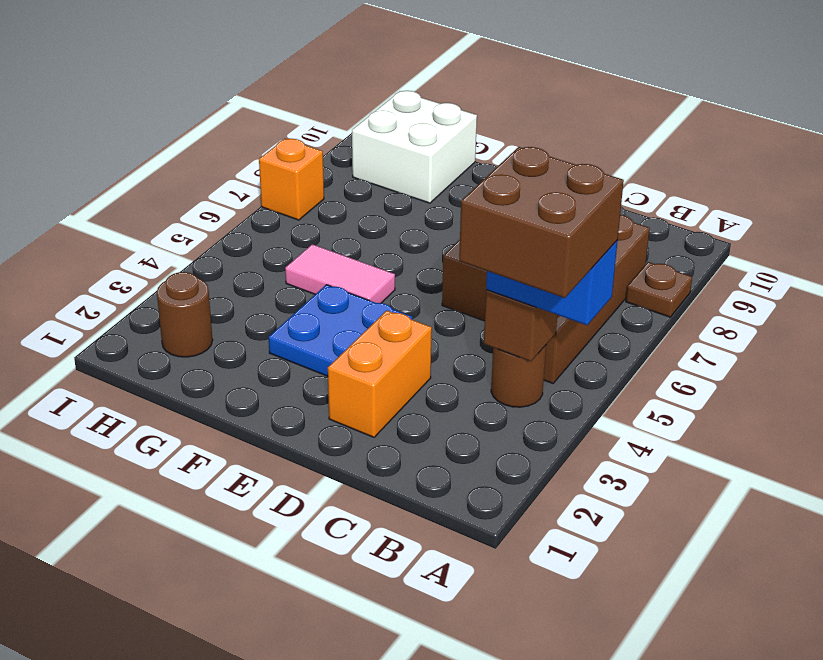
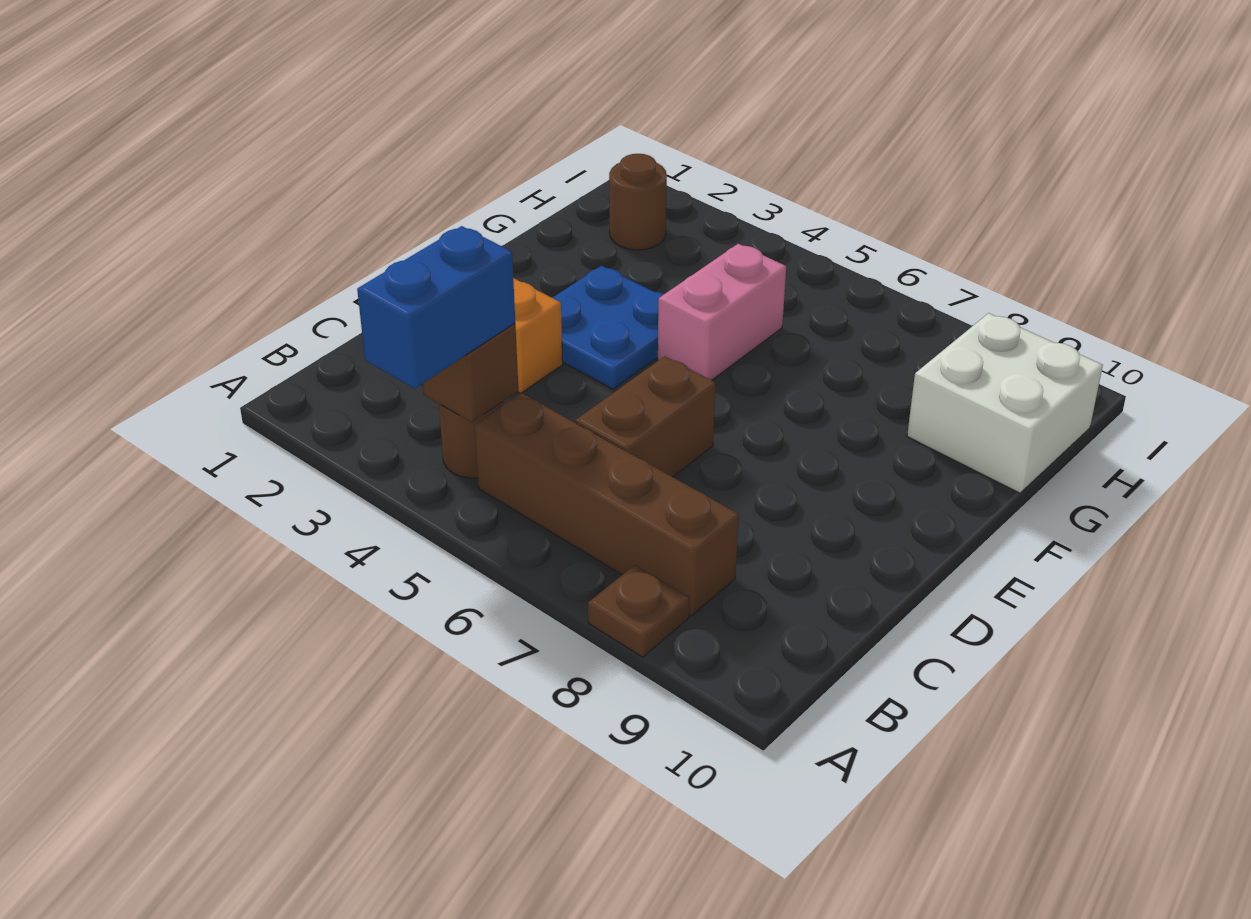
brown 2x2 brick [459,147,624,298] -> none
pink 1x2 tile [285,244,395,303] -> pink 1x2 brick [658,244,786,380]
orange 1x1 brick [259,139,324,220] -> none

